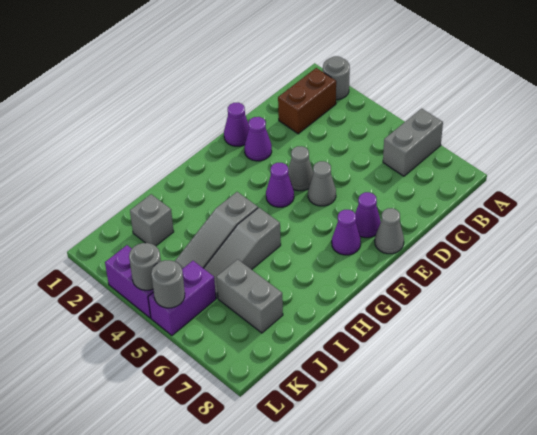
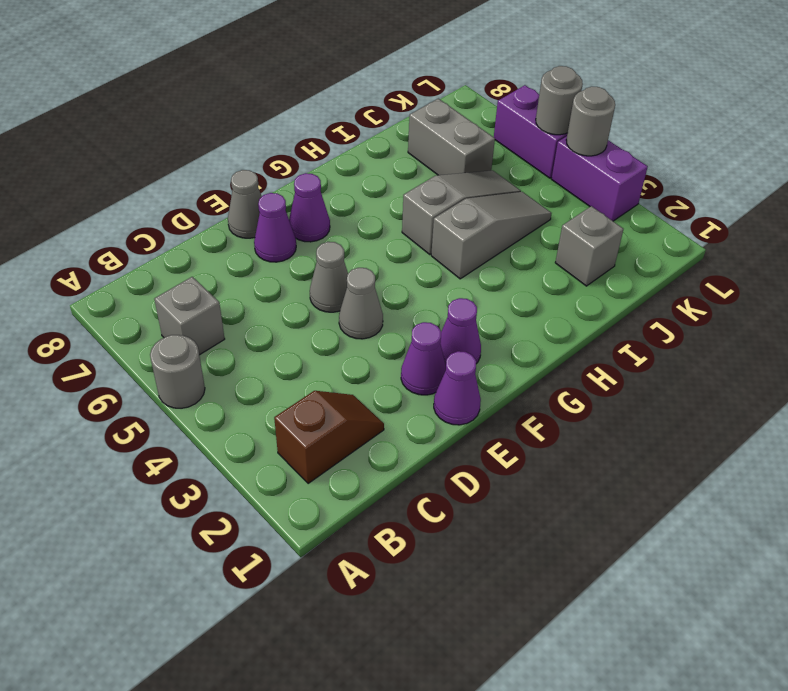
grey 1x1 round brick [323,56,350,100] -> grey 1x1 round brick moved to [150,335,205,408]
grey 1x2 brick [383,108,443,176] -> grey 1x1 brick [154,277,225,355]
brown 1x2 brick [278,68,336,134] -> brown 1x2 slope [274,391,384,483]
purple 1x1 cone [266,163,294,207] -> purple 1x1 cone moved to [440,298,481,364]
purple 1x2 brick [148,261,216,335] -> purple 1x2 brick turned to [494,85,568,178]

